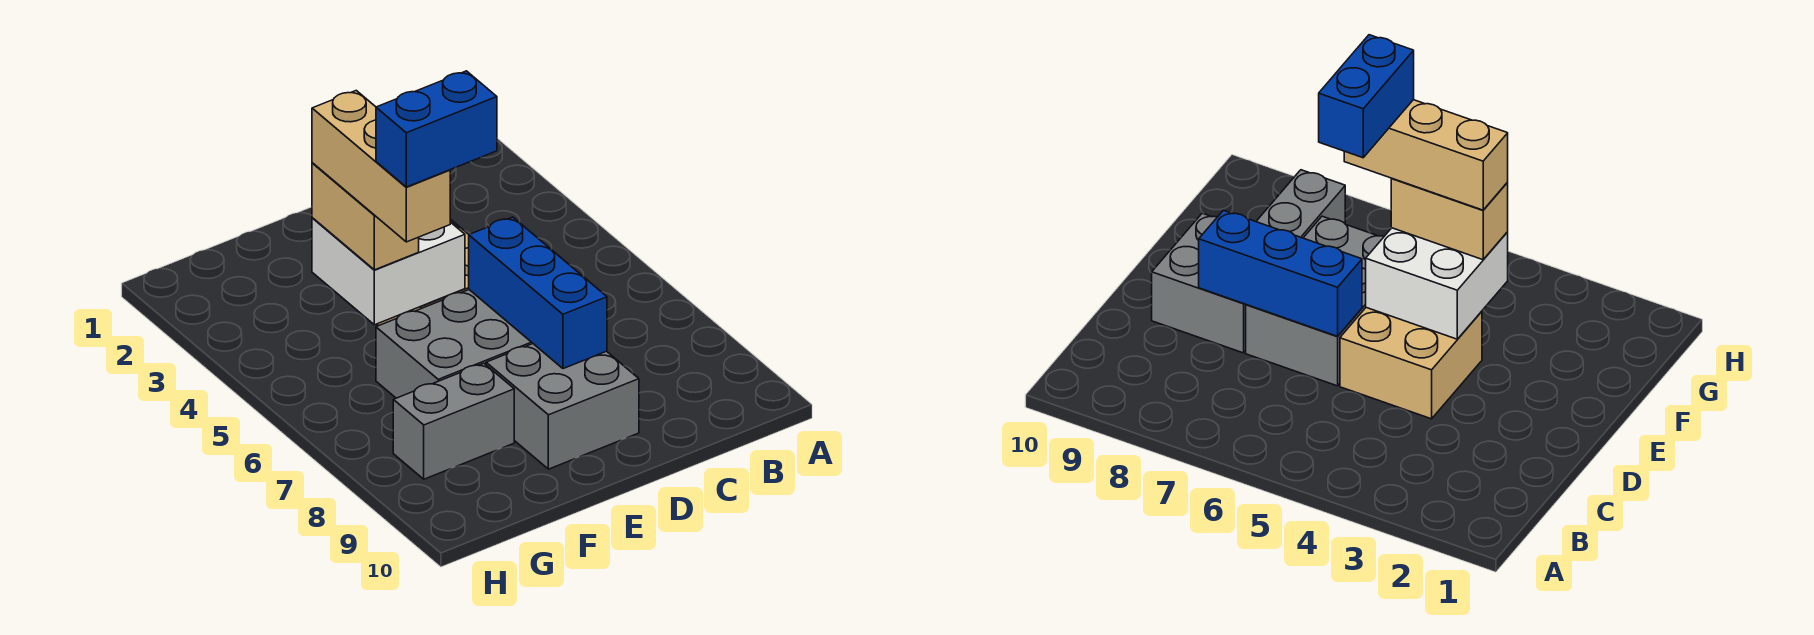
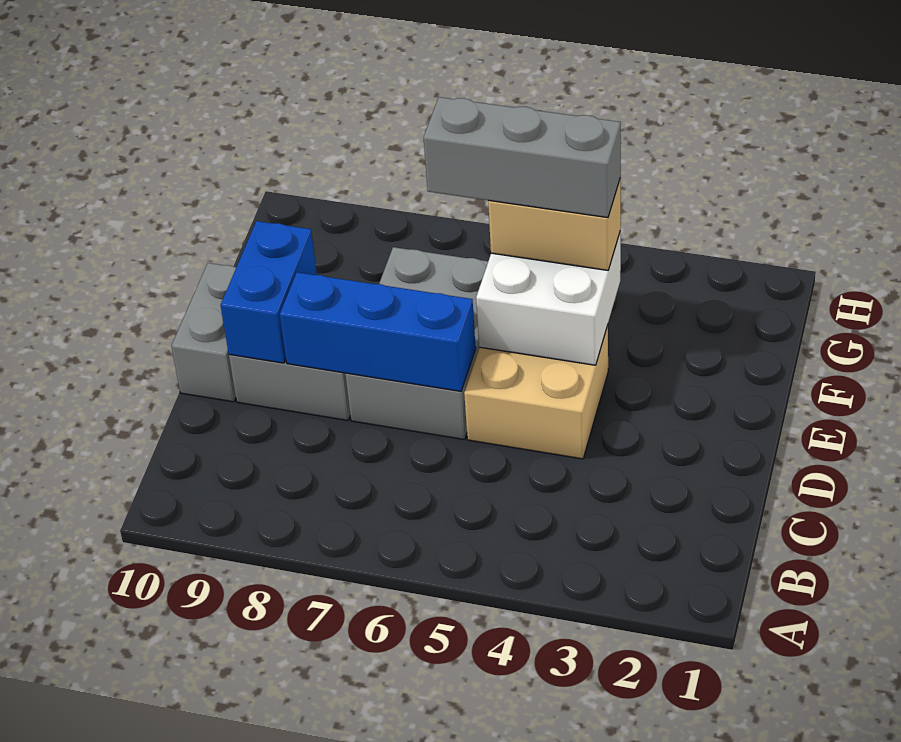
blue 1x2 brick [376,71,497,187] -> blue 1x2 brick moved to [221,221,317,363]
tan 1x3 brick [312,91,450,242] -> grey 1x3 brick [423,97,621,218]
grey 1x2 brick [393,363,514,479] -> grey 1x2 brick moved to [171,263,236,402]

